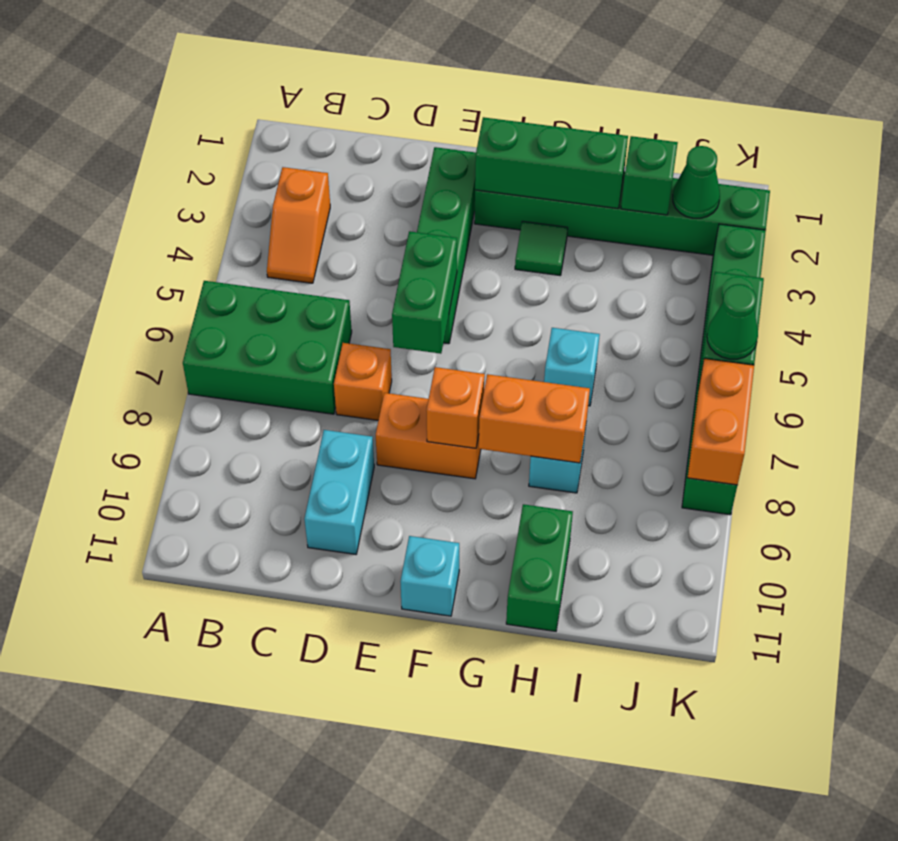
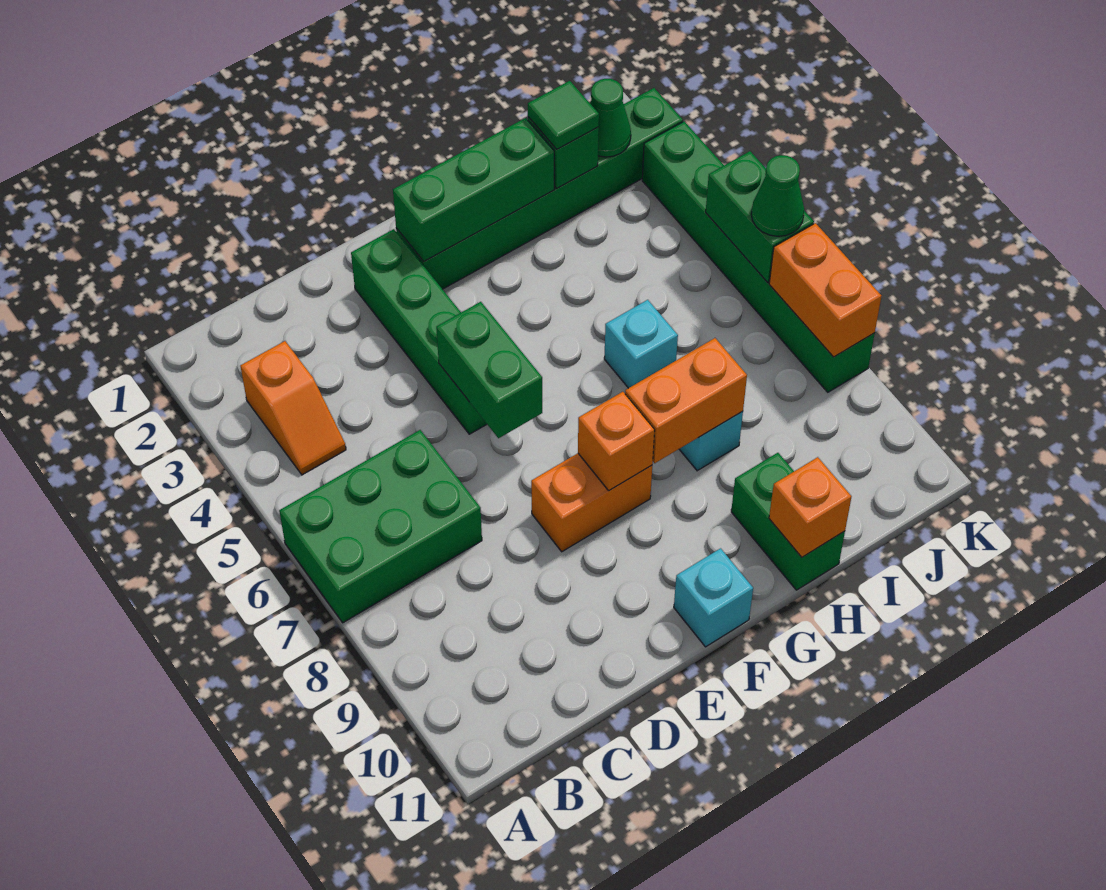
orange 1x1 brick [334,343,392,420] -> orange 1x1 brick moved to [769,457,851,557]
cyan 1x2 brick [304,430,374,554] -> none
green 1x1 tile [515,221,568,275] -> green 1x1 tile moved to [528,81,599,149]

